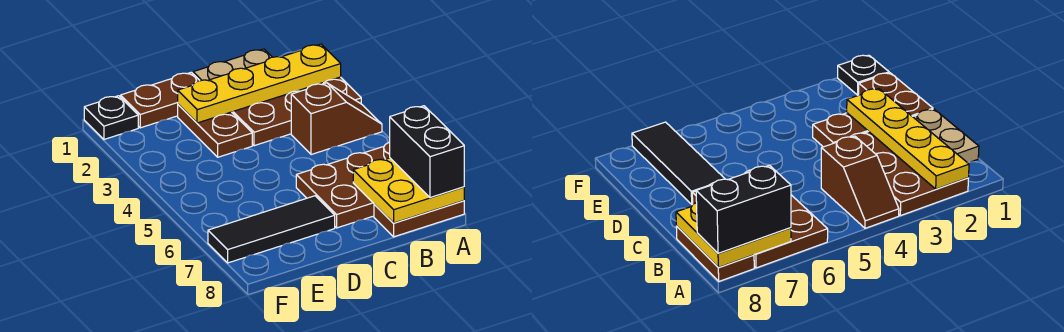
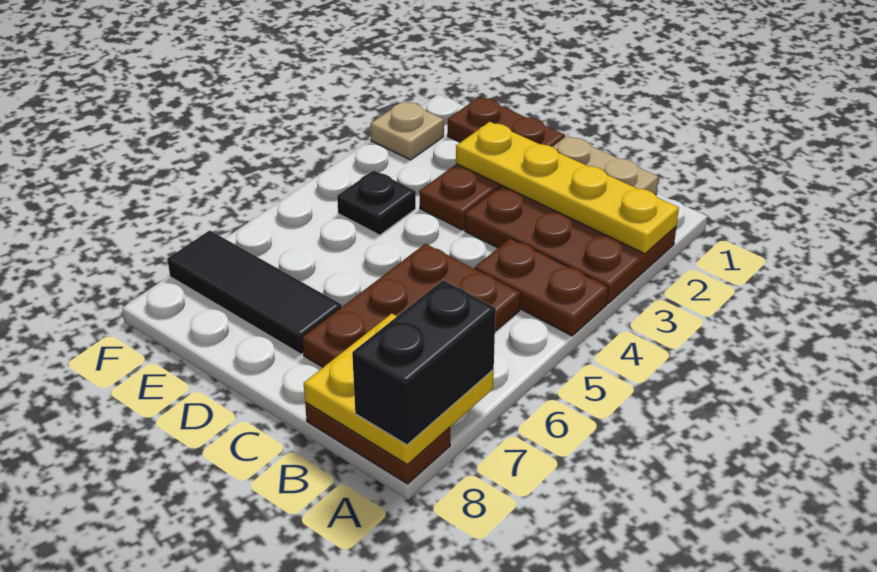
brown 1x2 slope [291,83,382,155] -> brown 1x2 plate [475,238,608,336]
brown 2x3 plate [296,142,390,228] -> brown 2x3 plate turned to [302,244,520,367]
black 1x1 plate [84,96,138,139] -> black 1x1 plate moved to [337,170,416,235]
none -> tan 1x1 plate [370,101,444,160]

